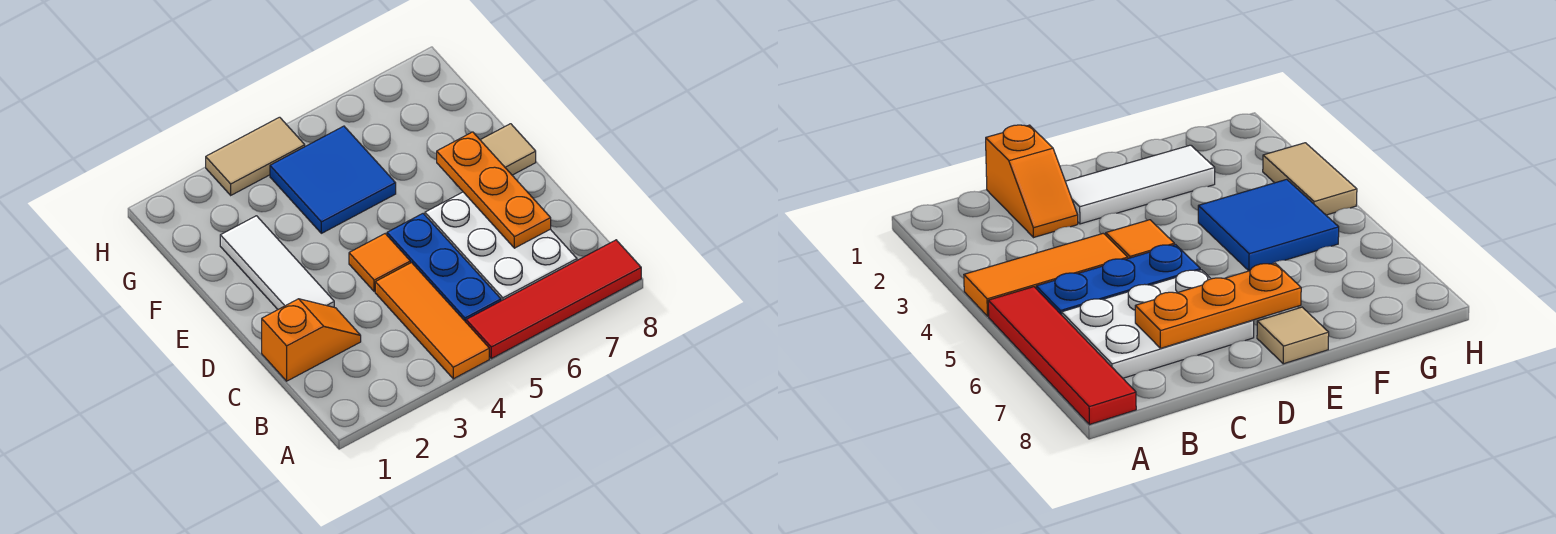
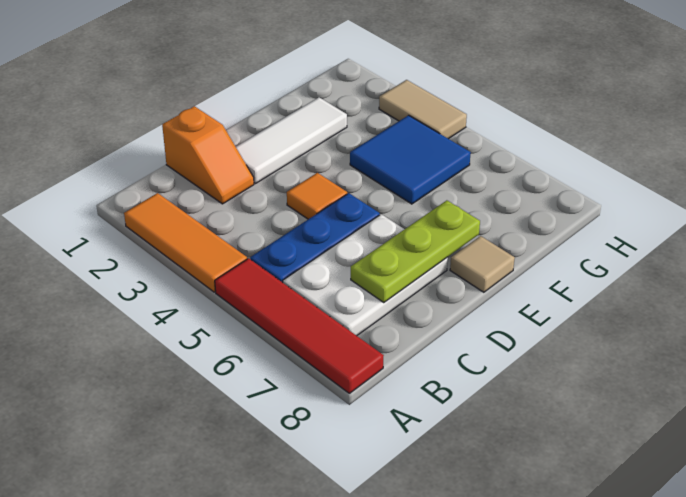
orange 1x3 tile [375,263,489,379] -> orange 1x3 tile turned to [124,193,247,292]
orange 1x3 plate [437,132,551,248] -> lime 1x3 plate [351,200,480,302]

